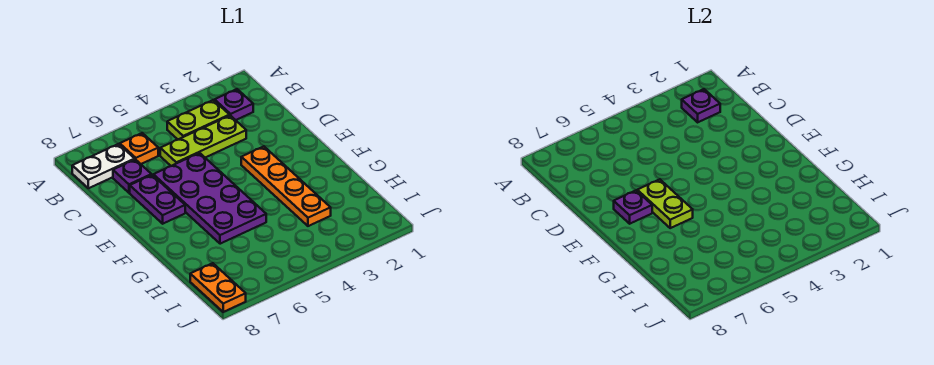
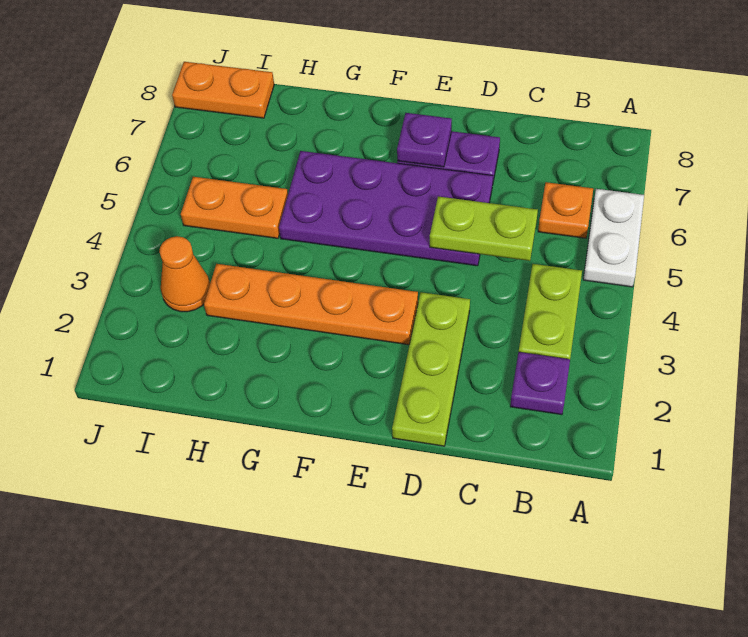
purple 1x1 plate [682,89,720,122] -> none
white 1x2 plate [72,144,135,188] -> white 1x2 plate moved to [583,189,644,287]
lime 1x3 plate [160,115,246,166] -> lime 1x3 plate moved to [392,292,470,446]
purple 1x1 plate [113,159,152,193] -> none
lime 1x2 plate [637,179,693,228] -> lime 1x2 plate moved to [430,196,538,261]
none -> orange 1x2 plate [181,177,288,238]
none -> orange 1x1 cone [160,236,210,312]

